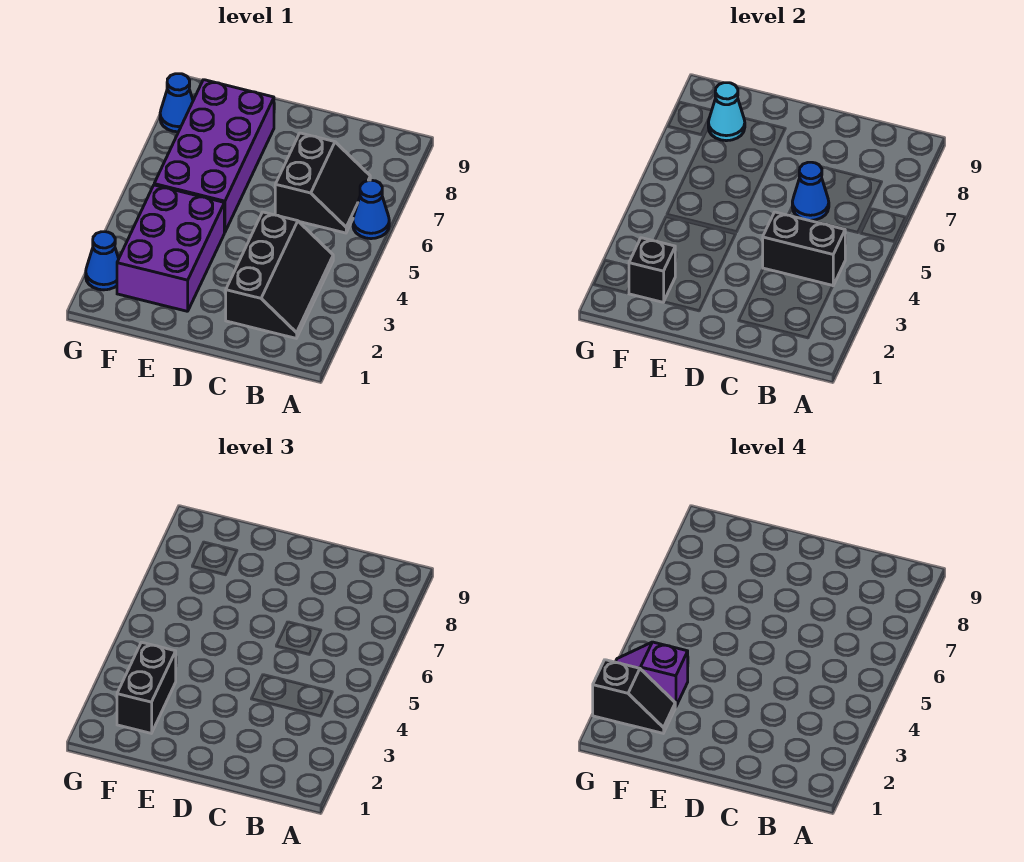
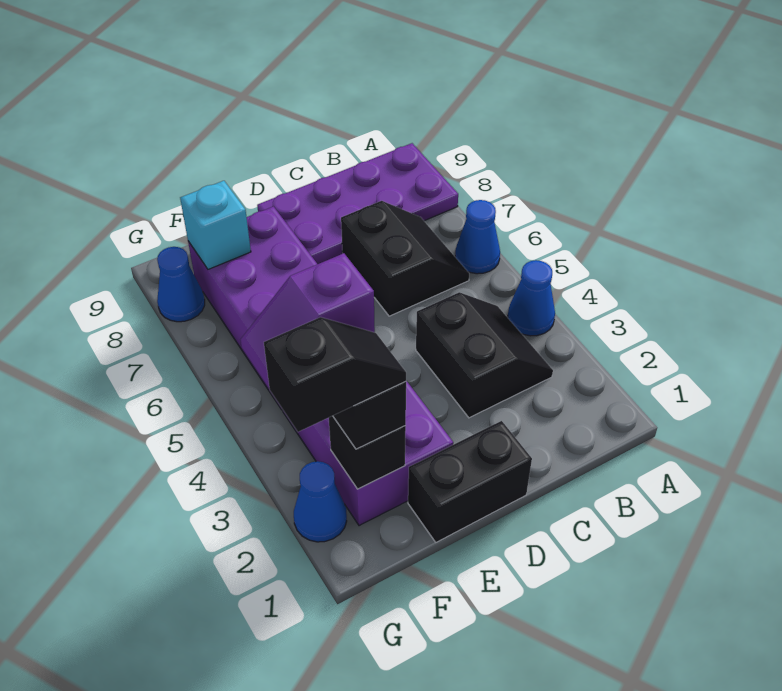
none -> purple 2x4 plate [257,143,458,264]
black 2x3 slope [226,212,333,338] -> black 2x2 slope [416,292,553,418]
black 1x2 brick [763,212,845,285] -> black 1x2 brick moved to [408,421,532,542]
blue 1x1 cone [792,162,829,220] -> blue 1x1 cone moved to [508,260,555,336]
cyan 1x1 cone [708,83,745,141] -> cyan 1x1 brick [180,181,251,269]

